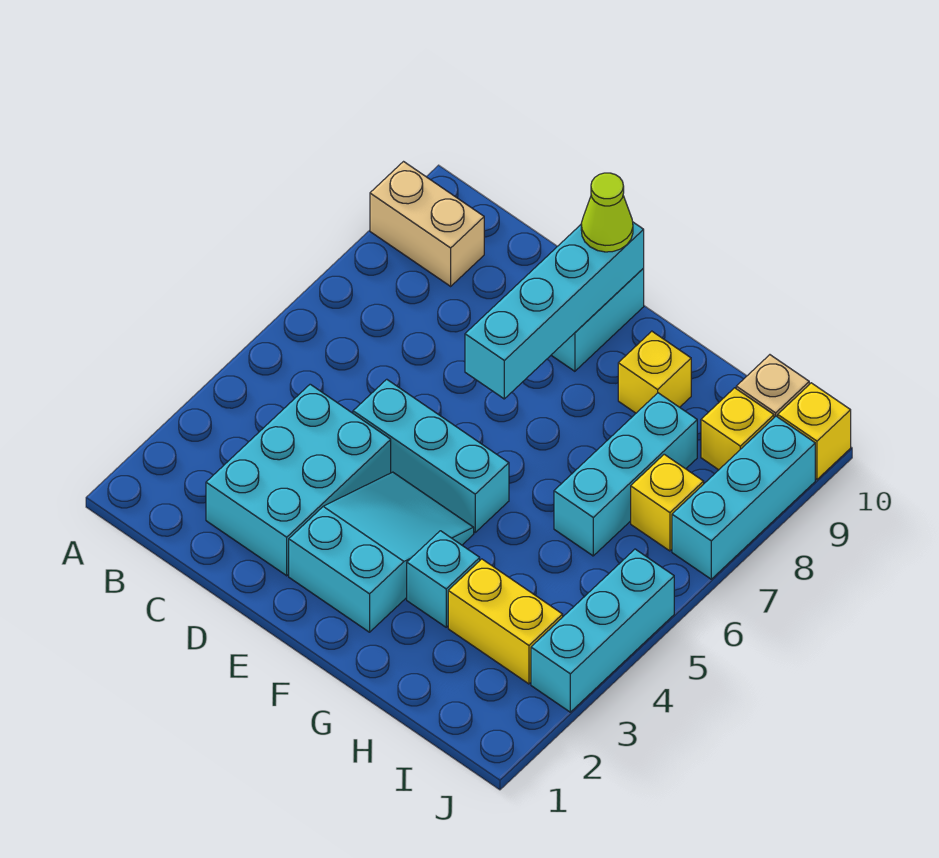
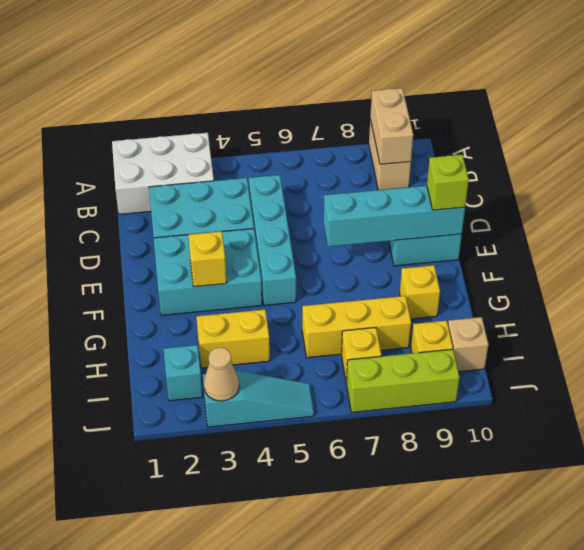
none -> white 2x3 brick [112,133,214,214]
none -> tan 1x2 brick [370,88,413,164]
cyan 1x3 brick [353,379,509,532] -> cyan 1x4 brick [249,175,296,305]
cyan 2x3 slope [289,472,474,632] -> cyan 2x3 brick [154,229,262,315]
lime 1x1 cone [581,173,633,252] -> lime 1x1 brick [427,155,469,210]
cyan 1x1 brick [407,531,480,627] -> cyan 1x1 brick moved to [164,345,203,401]
yellow 1x2 brick [448,559,563,684] -> yellow 1x2 brick turned to [196,310,270,368]
cyan 1x3 brick [554,393,697,556] -> yellow 1x3 brick [302,296,411,358]
cyan 1x3 brick [531,549,674,712] -> cyan 1x3 slope [203,371,314,427]
none -> tan 1x1 cone [204,348,239,401]
cyan 1x3 brick [672,416,815,579] -> lime 1x3 brick [346,349,460,412]
yellow 1x1 brick [778,383,851,479] -> yellow 1x1 brick moved to [189,231,227,287]

